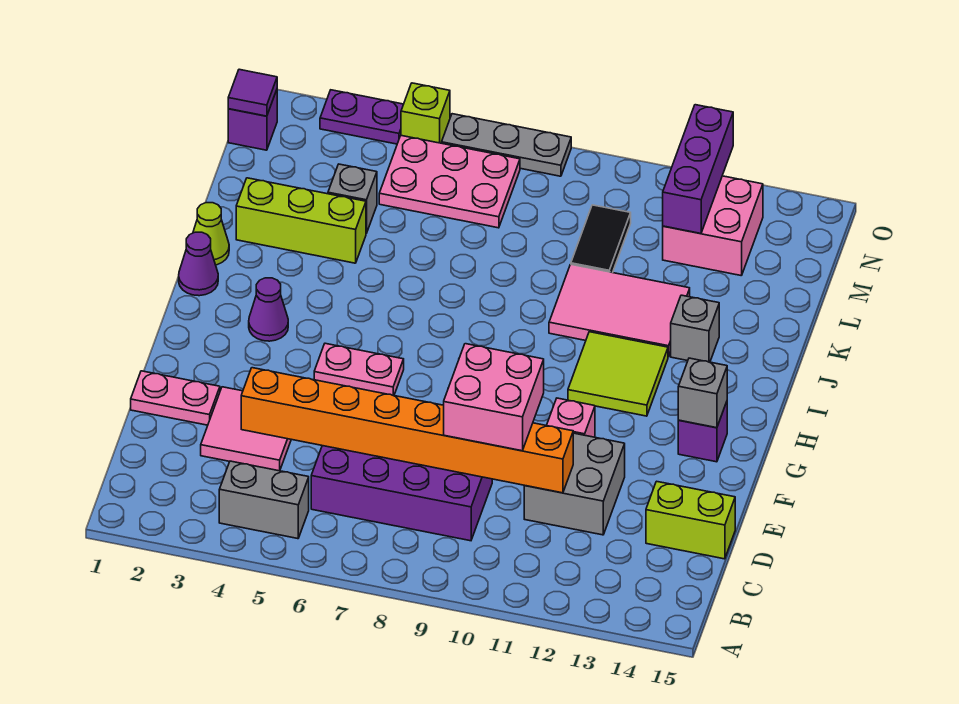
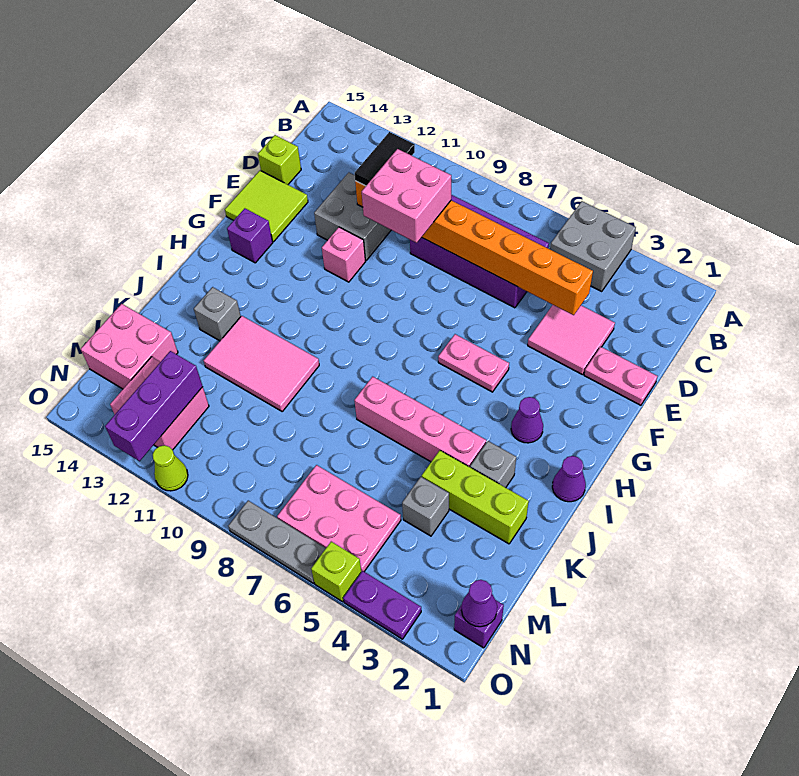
grey 1x2 brick [219,461,309,539] -> grey 2x2 brick [550,201,636,292]
lime 1x2 brick [646,481,735,559] -> lime 1x1 brick [258,135,301,185]
grey 1x1 brick [678,358,727,428] -> grey 1x1 brick moved to [470,441,516,488]
lime 2x2 tile [568,332,668,416] -> lime 2x2 tile moved to [225,171,308,242]
lime 1x1 cone [193,203,229,265] -> lime 1x1 cone moved to [153,445,188,491]
none -> pink 1x4 brick [354,377,486,467]
black 1x2 tile [571,205,631,273] -> black 1x2 tile moved to [355,132,415,186]
none -> pink 2x2 brick [81,304,178,389]
purple 1x1 tile [228,69,277,116] -> purple 1x1 cone [461,580,497,627]

